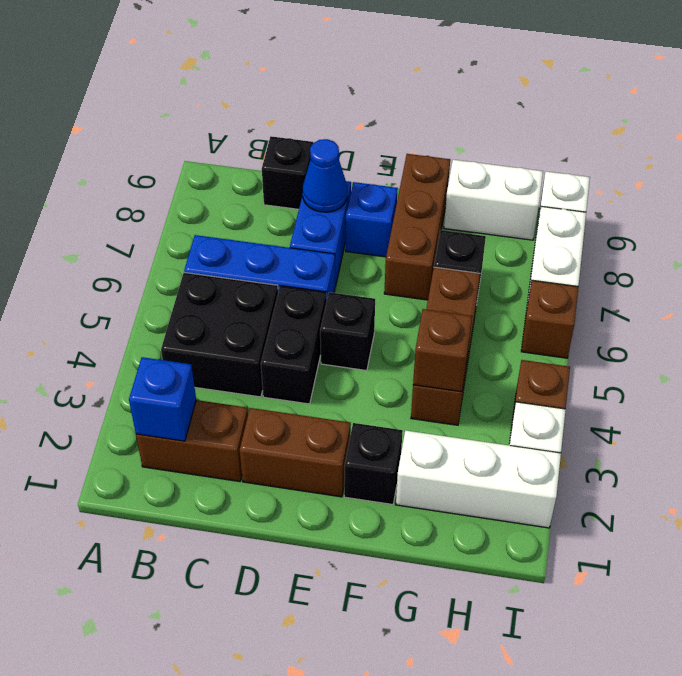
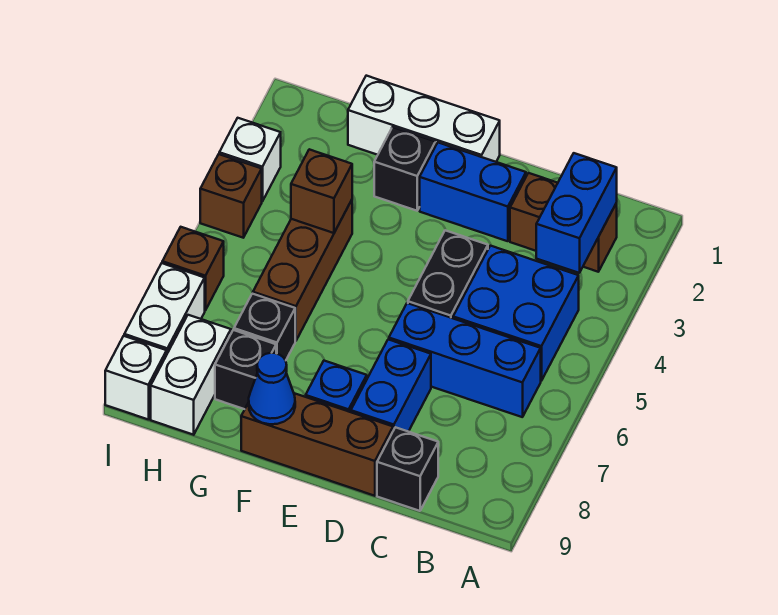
blue 1x1 brick [129,357,196,441] -> blue 1x2 brick [536,153,617,273]
black 2x2 brick [161,272,278,397] -> blue 2x2 brick [453,246,579,381]
brown 1x2 brick [240,408,351,497] -> blue 1x2 brick [420,143,526,241]
blue 1x1 cone [303,139,347,212] -> blue 1x1 cone moved to [249,353,295,424]
black 1x1 brick [320,292,375,371] -> black 1x1 brick moved to [215,330,276,409]
brown 1x3 brick [384,154,450,300] -> brown 1x3 brick turned to [241,393,393,496]
white 1x3 brick [396,430,561,528] -> white 1x3 brick moved to [348,76,500,162]
white 1x2 brick [444,160,543,240] -> white 1x2 brick turned to [151,315,231,435]

